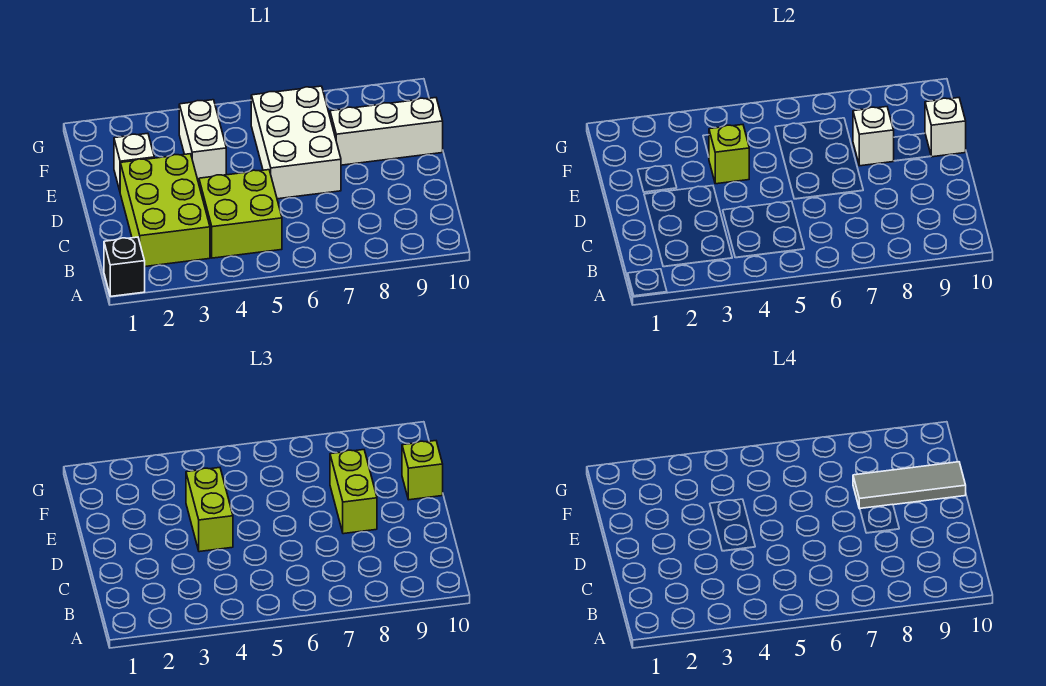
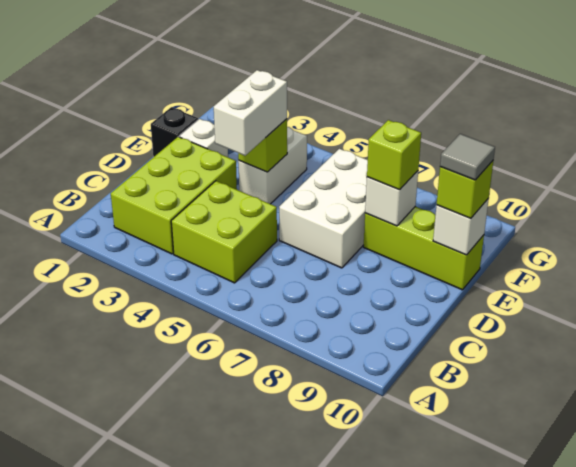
black 1x1 brick [104,237,145,296] -> black 1x1 brick moved to [151,107,198,157]
lime 1x2 brick [186,468,233,552] -> white 1x2 brick [214,70,287,156]
lime 1x2 brick [330,450,377,534] -> lime 1x1 brick [367,120,421,190]
white 1x3 brick [330,98,443,165] -> lime 1x3 brick [364,207,484,290]
grey 1x3 tile [853,462,966,509] -> grey 1x1 tile [440,134,495,180]

